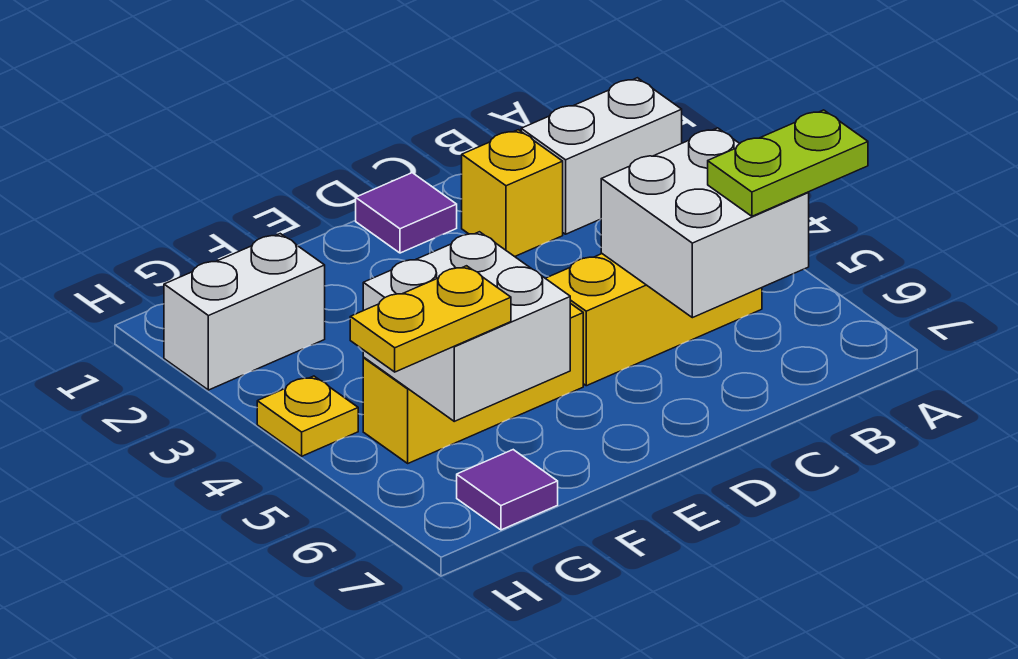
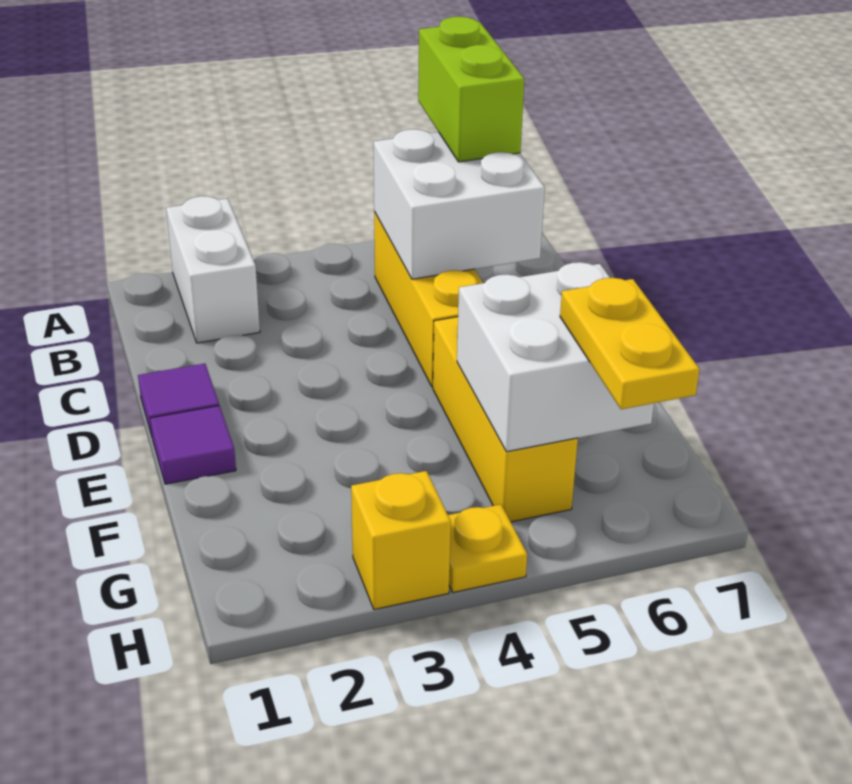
lime 1x2 plate [708,110,868,216] -> lime 1x2 brick [418,17,524,162]
yellow 1x1 brick [462,130,563,257] -> yellow 1x1 brick moved to [351,471,451,610]
white 1x2 brick [164,234,325,390] -> none
purple 1x1 tile [457,450,558,530] -> purple 1x1 tile moved to [150,406,236,484]

